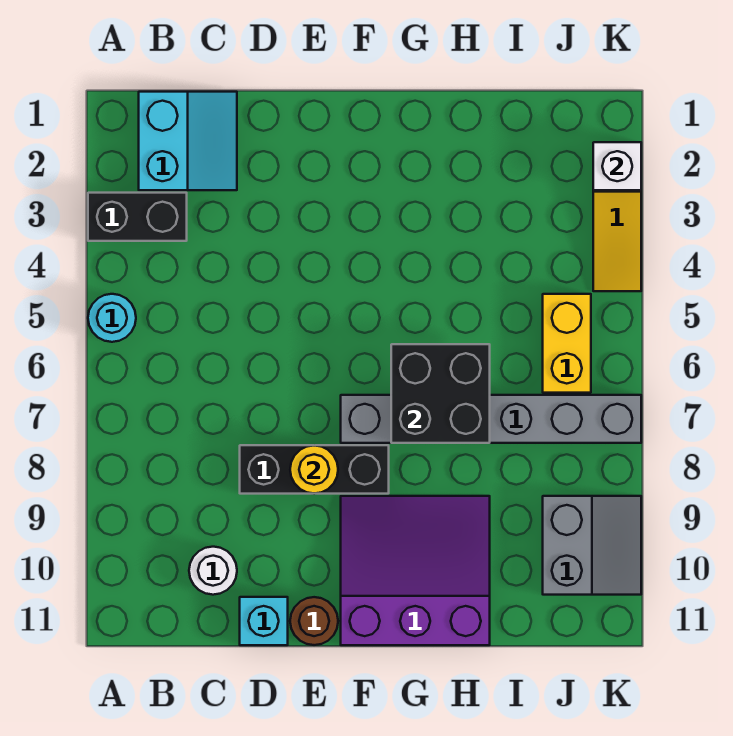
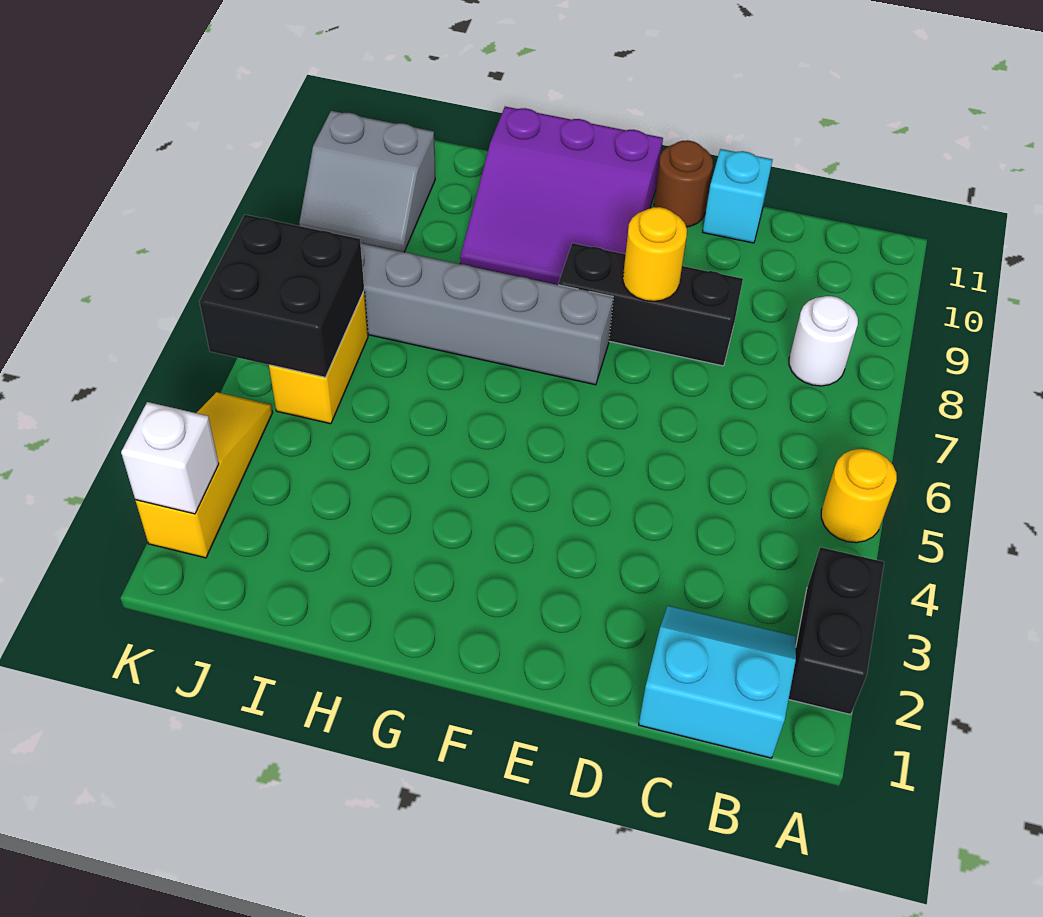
black 1x2 brick [88,193,187,241] -> black 1x2 brick turned to [789,547,884,715]
cyan 1x1 round brick [88,294,136,342] -> yellow 1x1 round brick [821,449,897,543]
cyan 2x2 slope [139,92,237,190] -> cyan 2x2 slope turned to [639,606,796,758]
white 1x1 round brick [189,547,237,595] -> white 1x1 round brick moved to [789,296,858,386]
black 2x2 brick [391,344,490,443] -> black 2x2 brick moved to [199,215,364,377]
grey 2x2 slope [543,496,641,595] -> grey 2x2 slope turned to [299,111,435,252]

